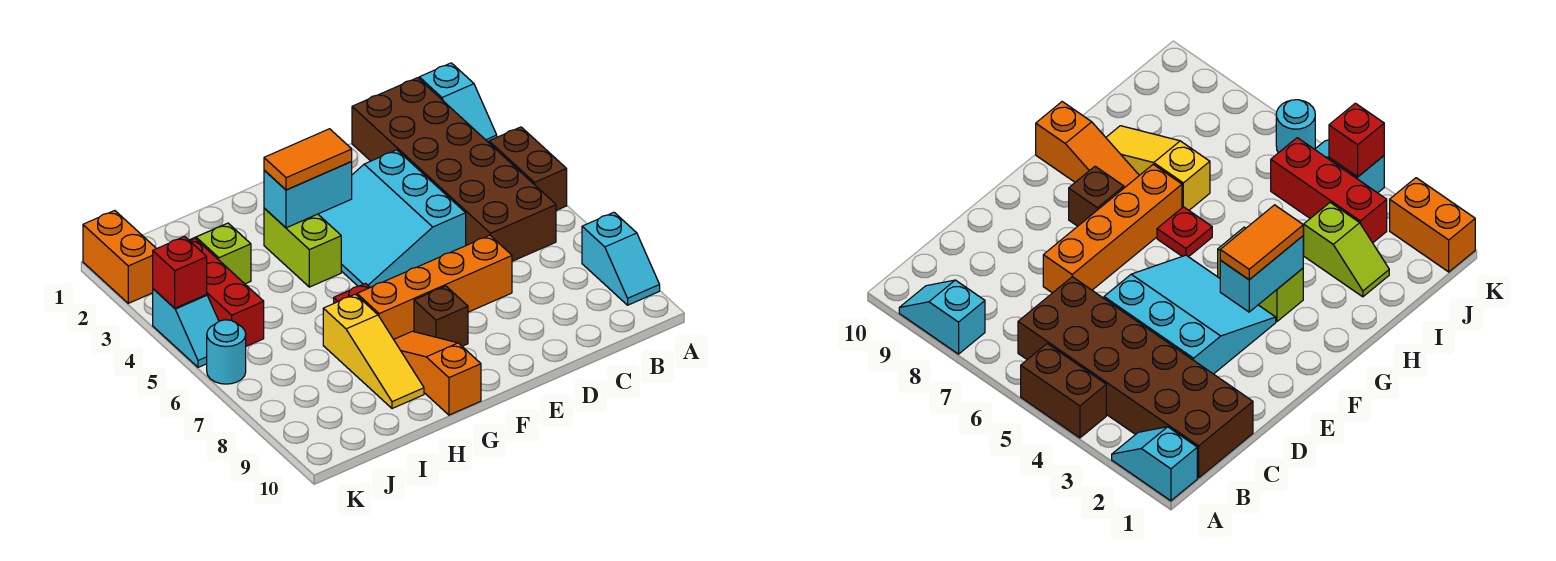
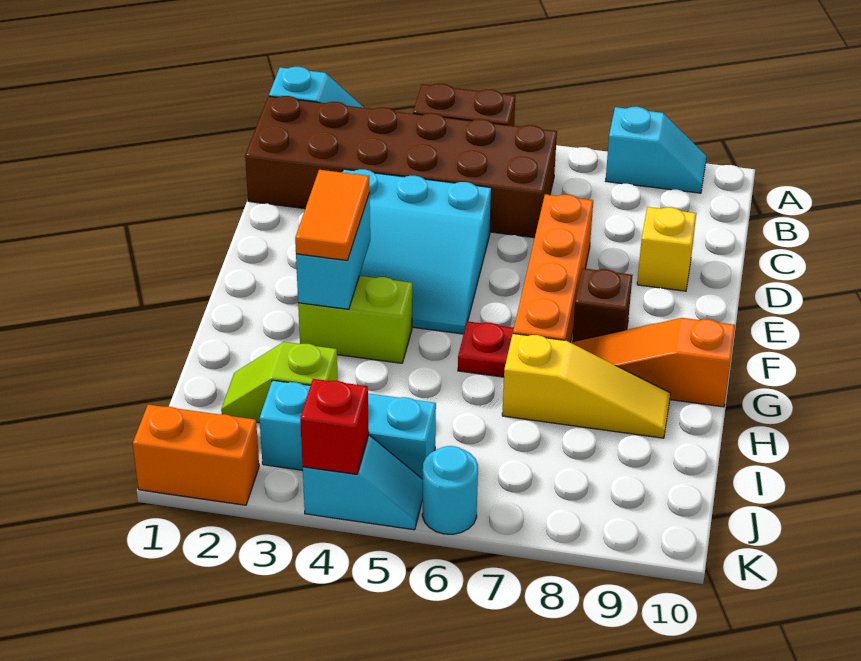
none -> yellow 1x1 brick [637,207,696,291]
red 1x3 brick [190,239,264,346] -> cyan 1x3 brick [259,380,436,479]

